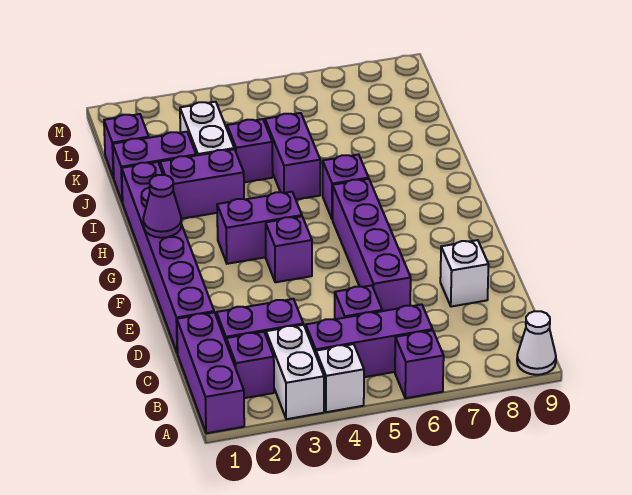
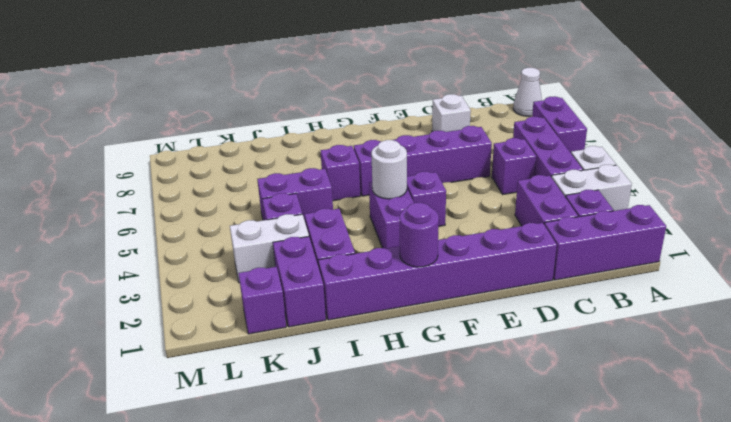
purple 1x1 brick [395,330,444,398] -> purple 1x2 brick [532,97,587,153]
purple 1x1 cone [143,175,181,238] -> purple 1x1 round brick [400,203,439,267]
none -> white 1x1 round brick [371,140,407,199]

